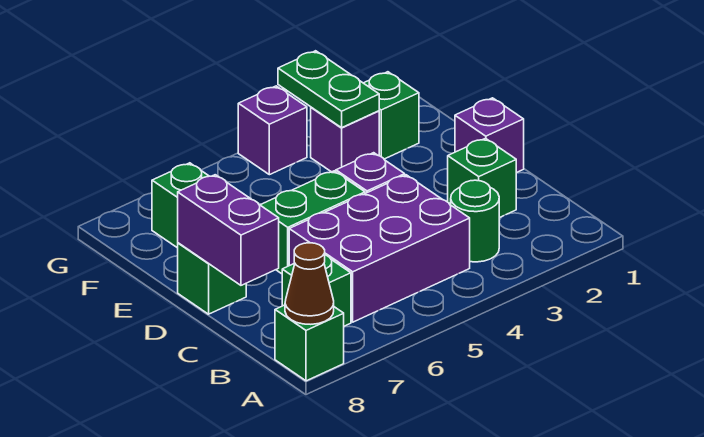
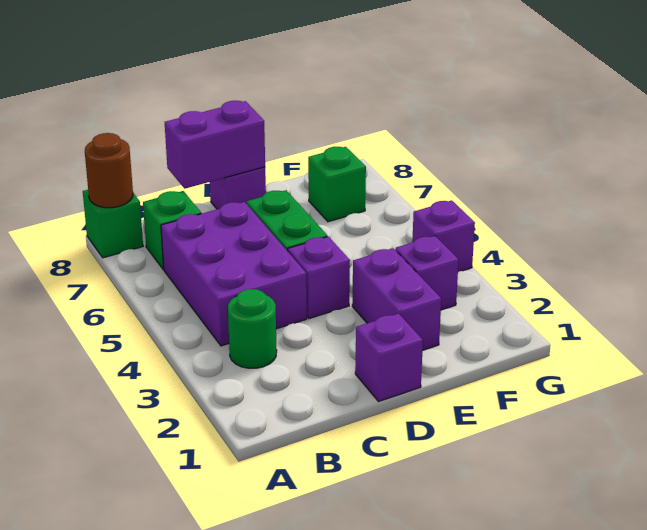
brown 1x1 cone [285,243,334,324] -> brown 1x1 round brick [85,133,133,208]
green 1x1 brick [448,138,516,218] -> none
green 1x1 brick [178,243,246,314] -> purple 1x1 brick [210,167,266,209]
none -> purple 1x2 brick [352,248,441,351]
green 1x1 brick [364,72,419,159] -> none
green 1x2 plate [278,51,379,128] -> none

